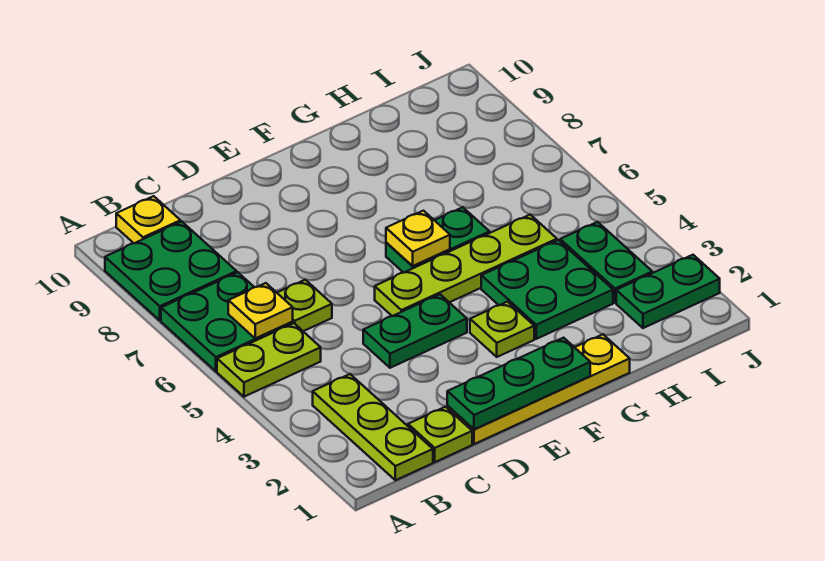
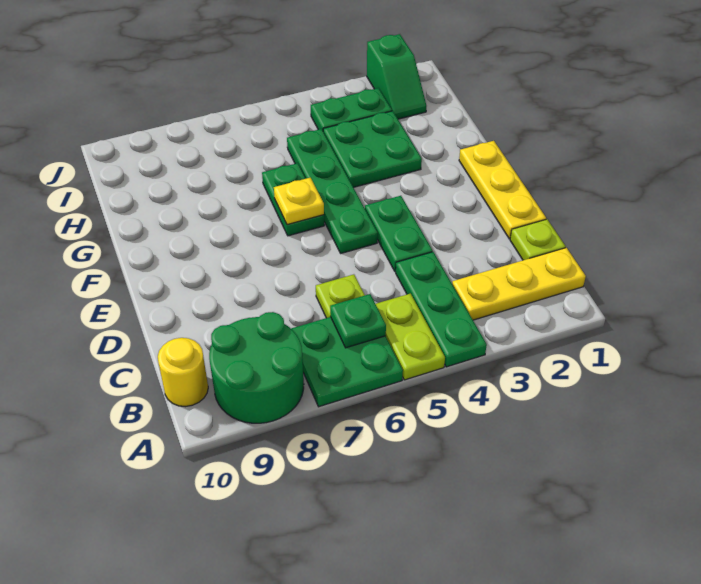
green 2x2 plate [105,221,237,320] -> green 2x2 round brick [209,312,304,423]
lime 1x3 plate [313,374,433,480] -> yellow 1x3 plate [452,248,586,320]
yellow 1x1 plate [228,283,293,339] -> green 1x1 plate [330,294,386,348]
yellow 1x1 plate [116,196,181,243] -> yellow 1x1 round brick [158,338,208,407]
yellow 1x4 plate [447,334,630,444] -> yellow 1x3 plate [459,141,546,239]
green 1x3 plate [447,338,590,430] -> green 1x3 plate moved to [396,252,487,367]
lime 1x4 plate [375,215,557,316] -> green 1x4 plate [287,129,378,253]
lime 1x1 plate [470,302,534,357] -> none
green 1x2 plate [616,255,720,328] -> green 1x2 slope [367,34,426,119]

